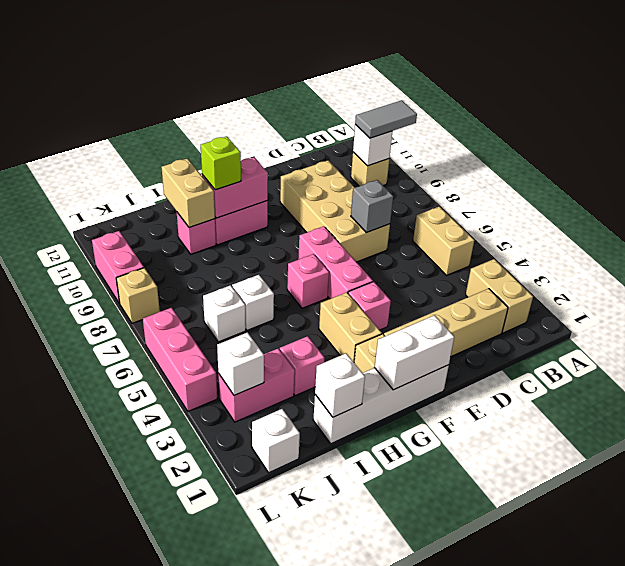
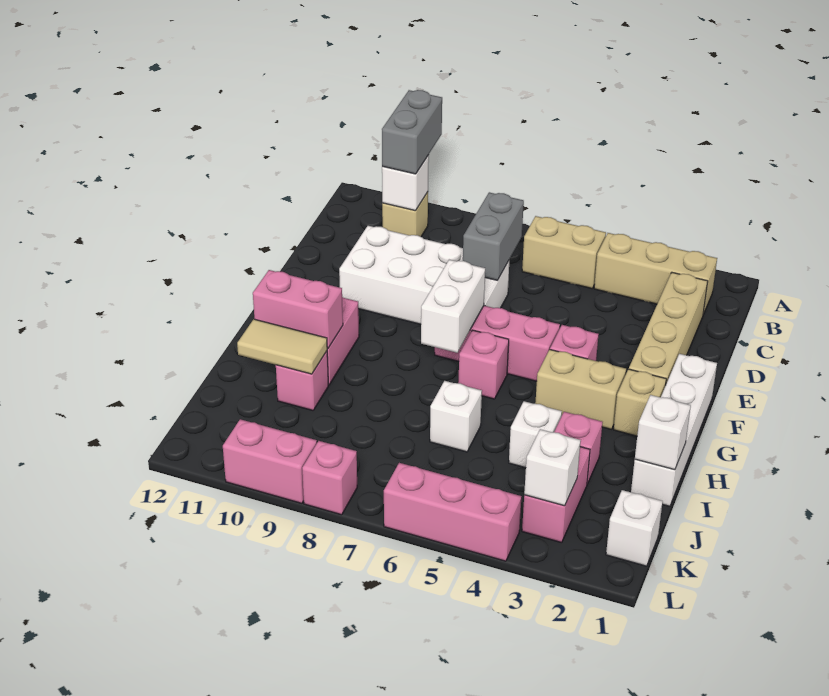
grey 1x2 tile [355,100,417,138] -> grey 1x2 brick [382,90,442,174]
tan 1x2 brick [466,259,533,333] -> tan 1x3 brick [594,233,717,314]
tan 2x4 brick [280,160,390,262] -> white 2x4 brick [339,226,509,324]
grey 1x1 brick [351,180,393,233] -> grey 1x2 brick [463,192,524,280]
white 1x2 brick [375,315,454,390] -> white 1x2 brick moved to [421,260,485,353]
pink 1x2 brick [202,157,268,218] -> pink 1x2 brick turned to [253,270,343,349]
lime 1x1 brick [201,136,241,190] -> none
tan 1x2 brick [161,158,215,228] -> tan 1x2 tile [237,319,327,374]
white 1x1 brick [203,285,246,342] -> white 1x1 brick moved to [509,401,562,468]
tan 1x1 brick [116,268,160,323] -> pink 1x1 brick [302,441,357,515]

